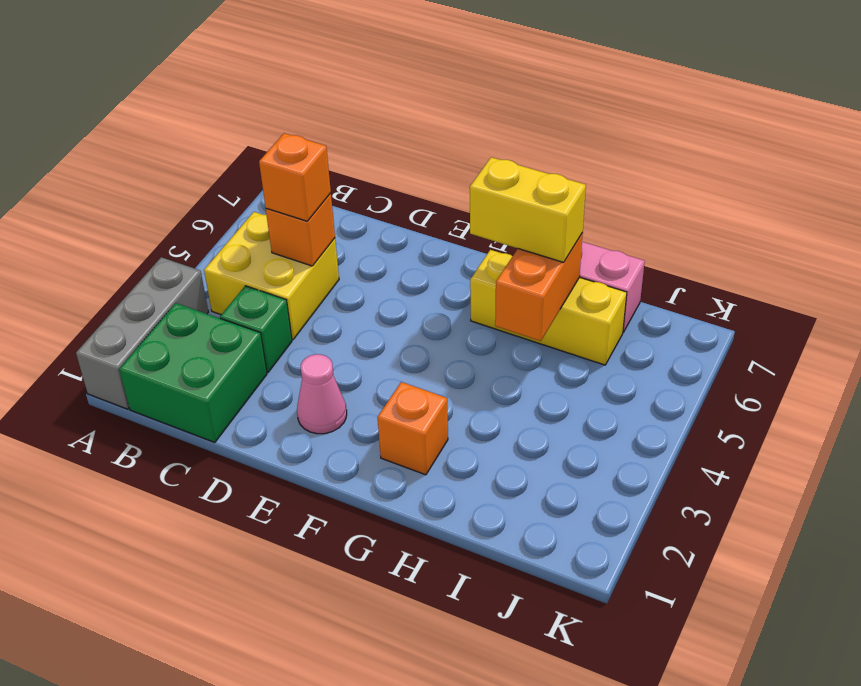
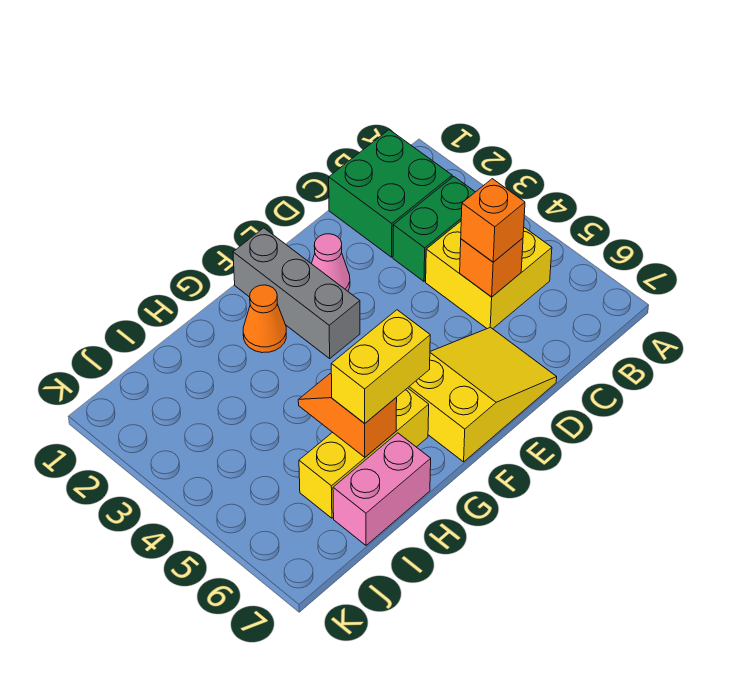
grey 1x3 brick [76,257,208,409] -> grey 1x3 brick moved to [233,228,360,358]
green 1x1 brick [220,286,292,372] -> green 1x2 brick [393,177,475,281]
none -> yellow 2x3 slope [408,327,557,462]
orange 1x1 brick [378,382,448,475] -> orange 1x1 cone [243,285,286,353]
orange 1x2 brick [495,233,583,341] -> orange 1x2 slope [298,374,397,457]

